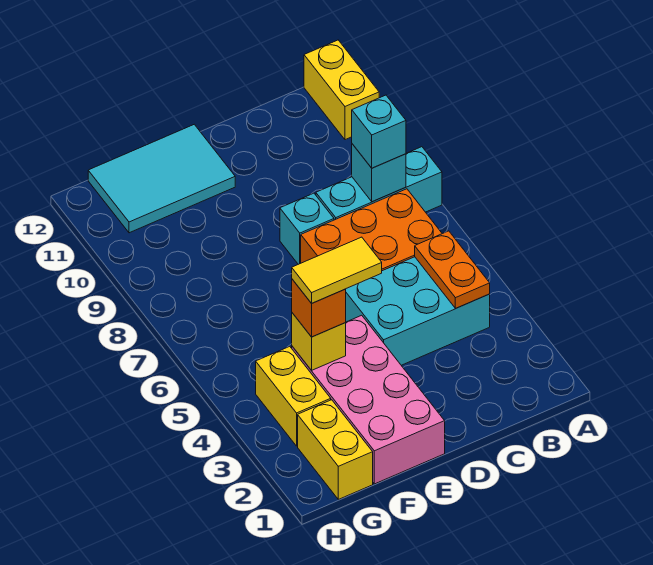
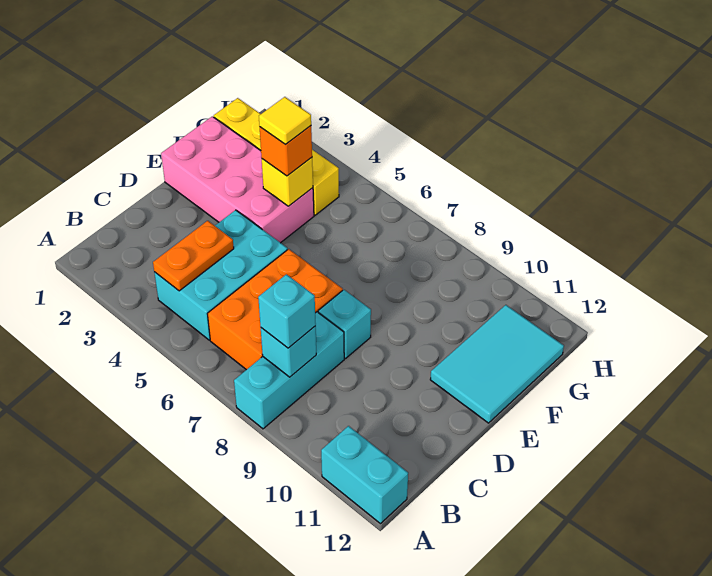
yellow 1x2 brick [304,40,379,140] -> cyan 1x2 brick [321,426,408,524]
orange 1x2 plate [415,231,490,308] -> orange 1x2 plate turned to [153,221,234,291]
yellow 1x2 tile [292,237,382,303] -> yellow 1x1 tile [259,97,311,145]

